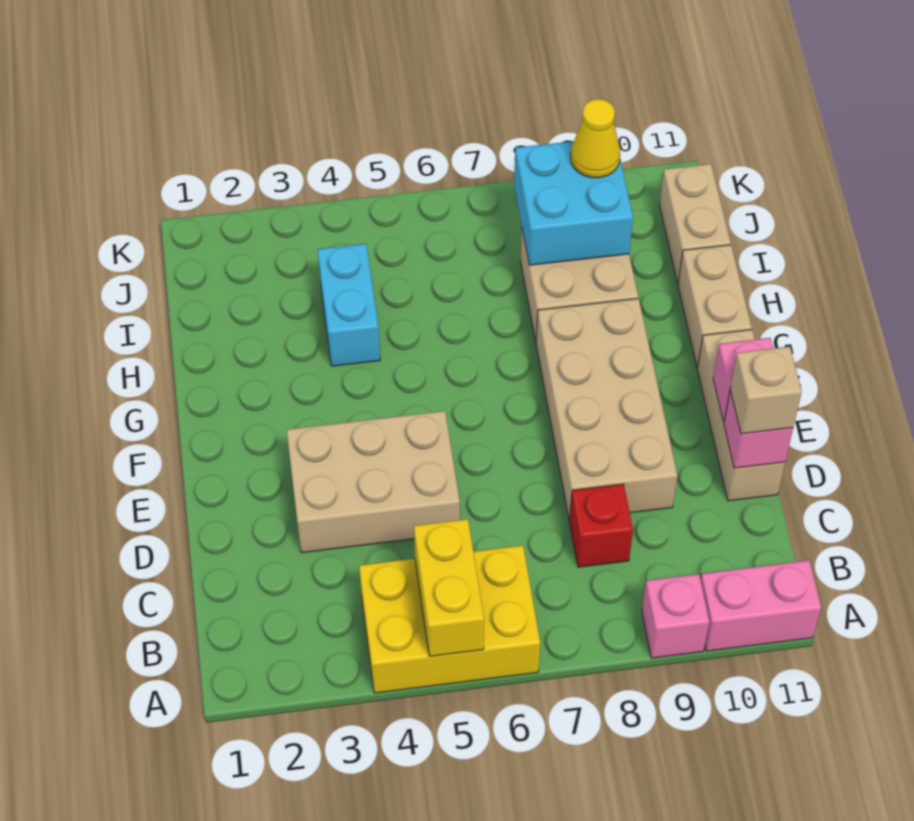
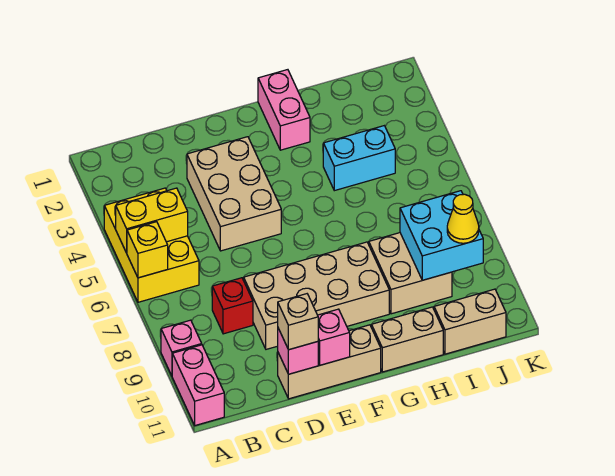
none -> yellow 1x1 brick [127,222,168,278]
none -> pink 1x2 brick [258,70,310,150]

